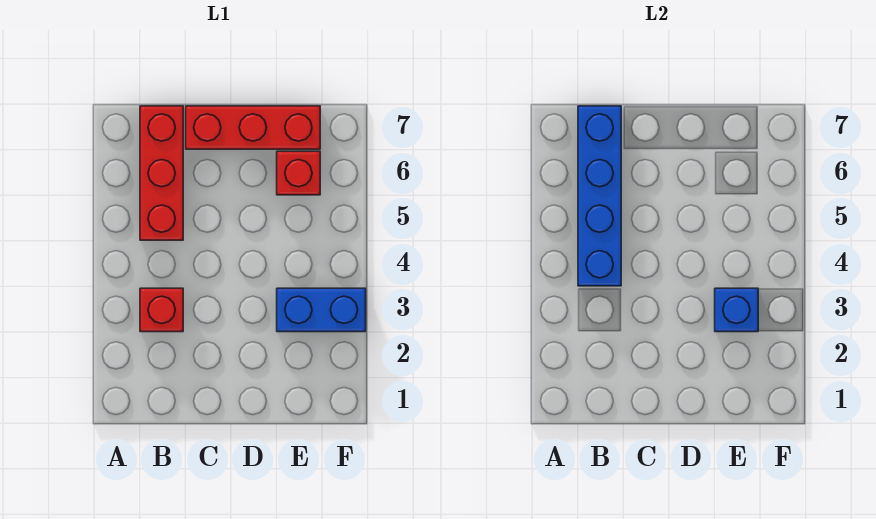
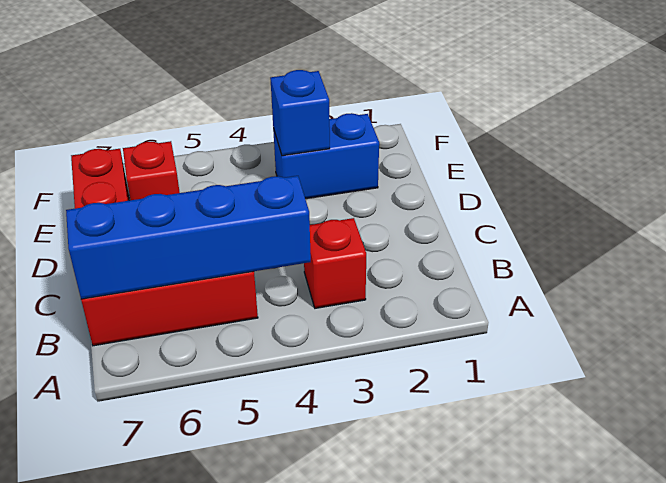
blue 1x2 brick [277,288,366,332] -> blue 1x2 brick turned to [273,113,379,199]

